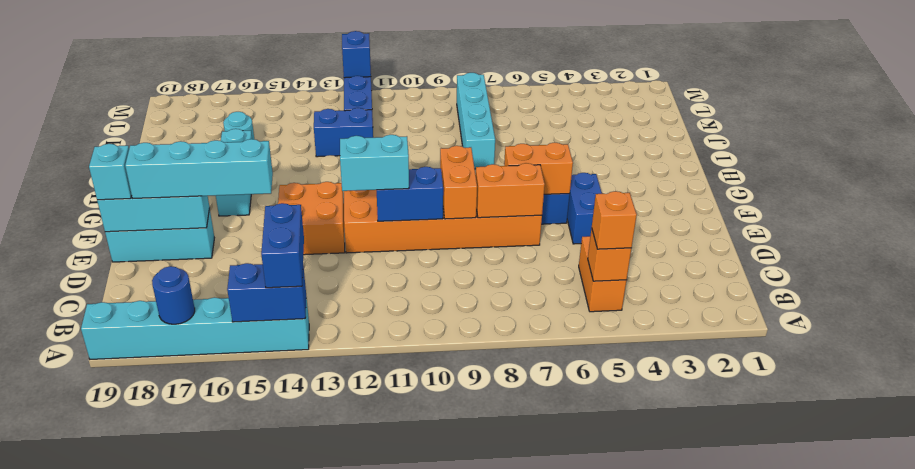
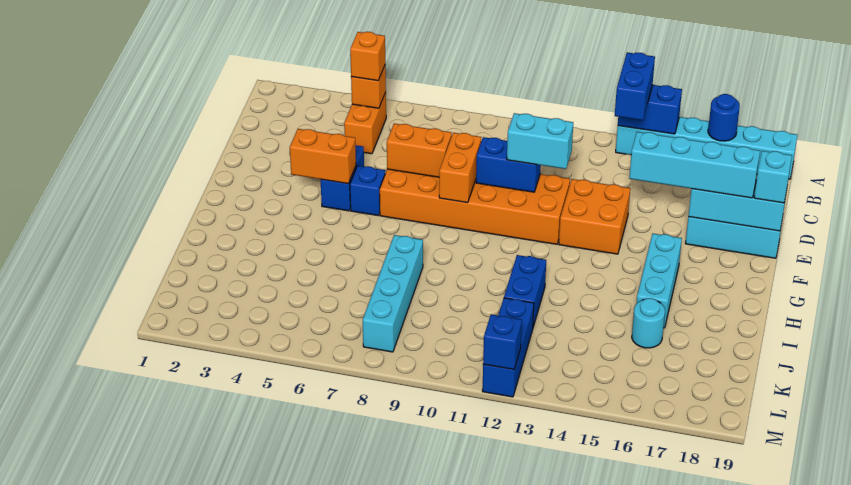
orange 1x2 brick [504,142,573,194] -> orange 1x2 brick moved to [290,129,356,184]
blue 1x2 brick [314,108,373,157] -> blue 1x2 brick turned to [504,255,546,327]

